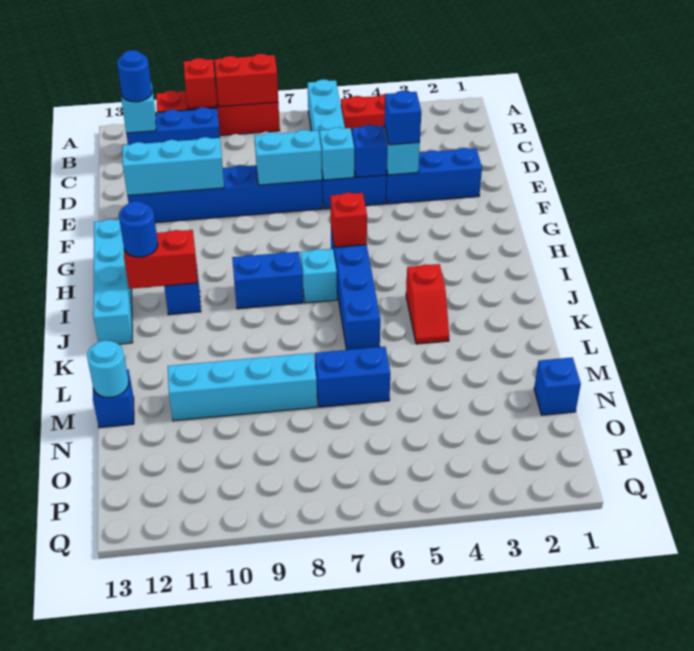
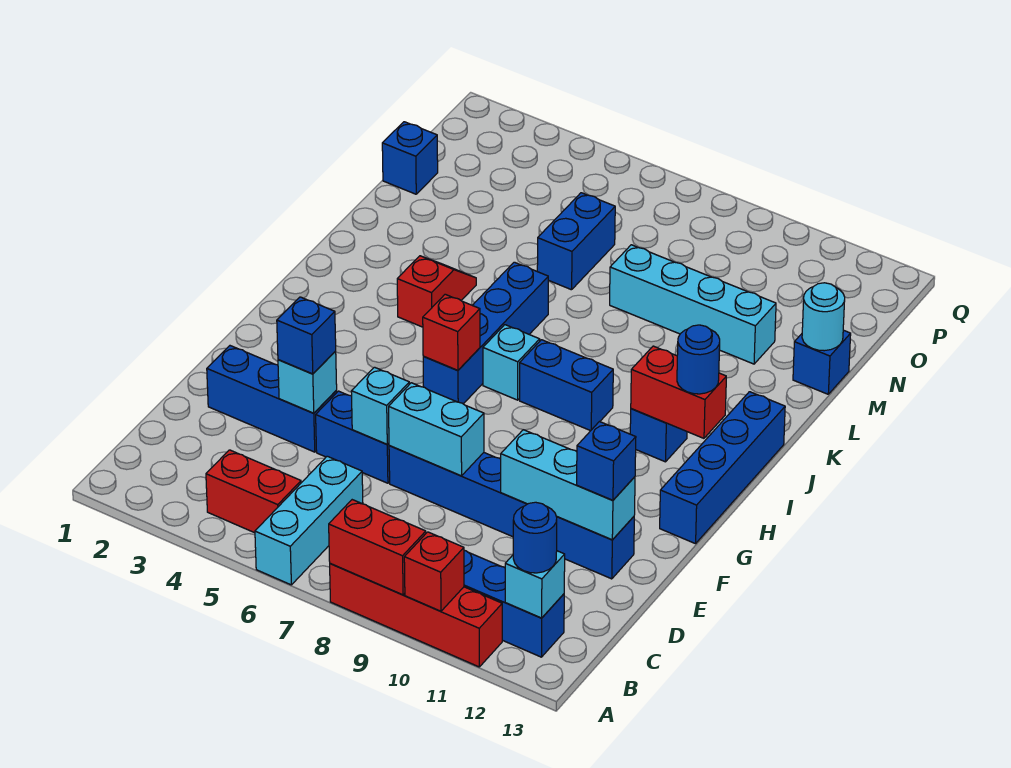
blue 1x1 brick [352,125,387,177] -> blue 1x1 brick moved to [577,422,636,500]
cyan 1x4 brick [93,219,133,344] -> blue 1x4 brick [660,392,785,544]
blue 1x2 brick [315,347,390,407] -> blue 1x2 brick turned to [537,193,615,290]

